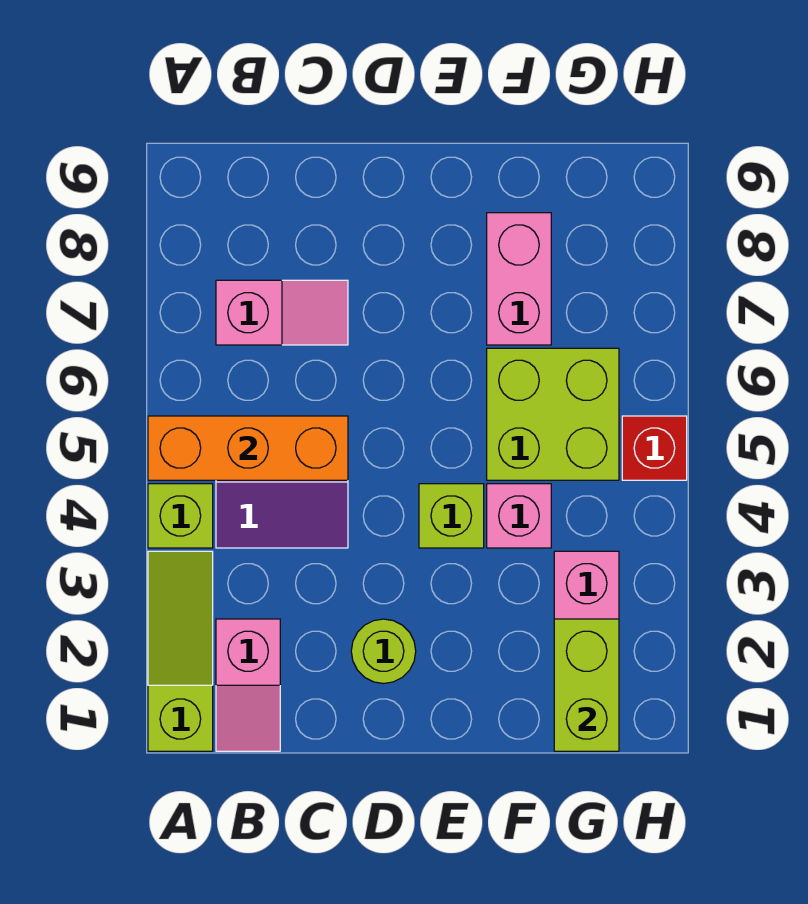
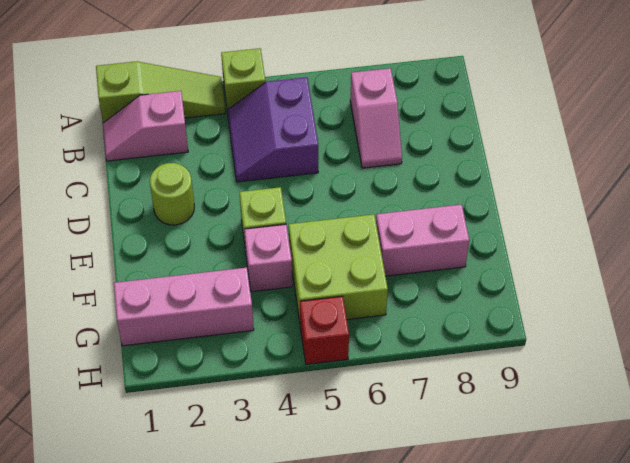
orange 1x3 brick [148,416,348,480] -> none
lime 1x2 brick [554,619,619,751] -> none

